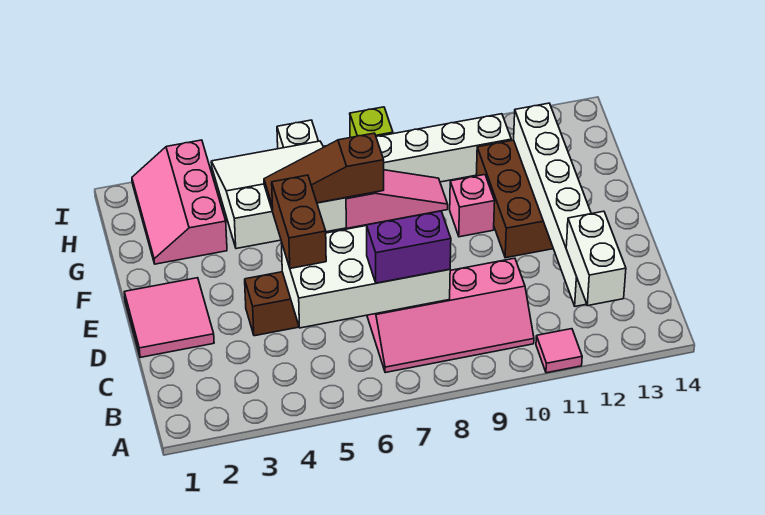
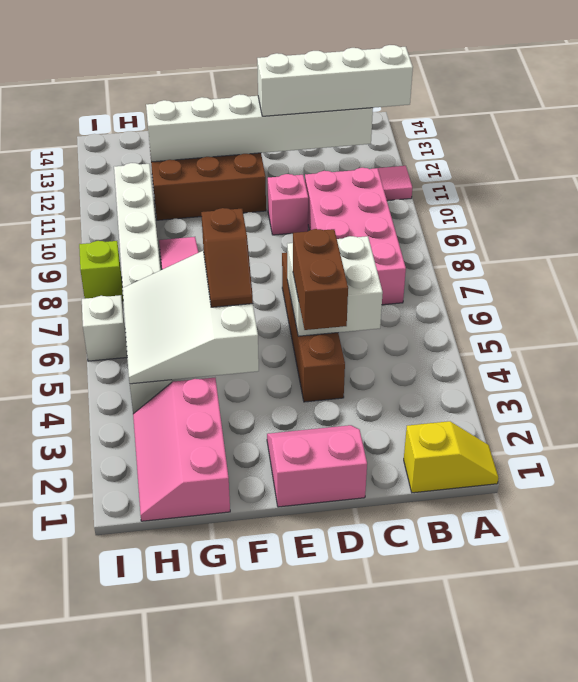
none -> yellow 1x2 slope [404,421,498,493]
white 1x2 brick [566,211,626,306] -> white 1x4 brick [257,45,413,116]
pink 2x4 slope [367,258,534,373] -> pink 2x4 brick [305,168,406,305]
white 2x4 brick [281,226,450,328] -> white 2x2 brick [287,236,383,336]
purple 1x2 brick [367,211,451,283] -> none
pink 2x2 tile [124,278,214,357] -> pink 2x2 slope [267,425,367,507]
brown 1x2 brick [272,175,326,268] -> brown 1x2 brick turned to [293,229,348,330]
brown 1x3 slope [264,133,384,211] -> brown 1x2 slope [201,208,253,307]
pink 1x1 brick [450,175,495,237] -> pink 1x1 brick moved to [268,174,308,235]
pink 2x3 slope [132,140,227,264] -> pink 2x3 slope turned to [133,378,230,521]

